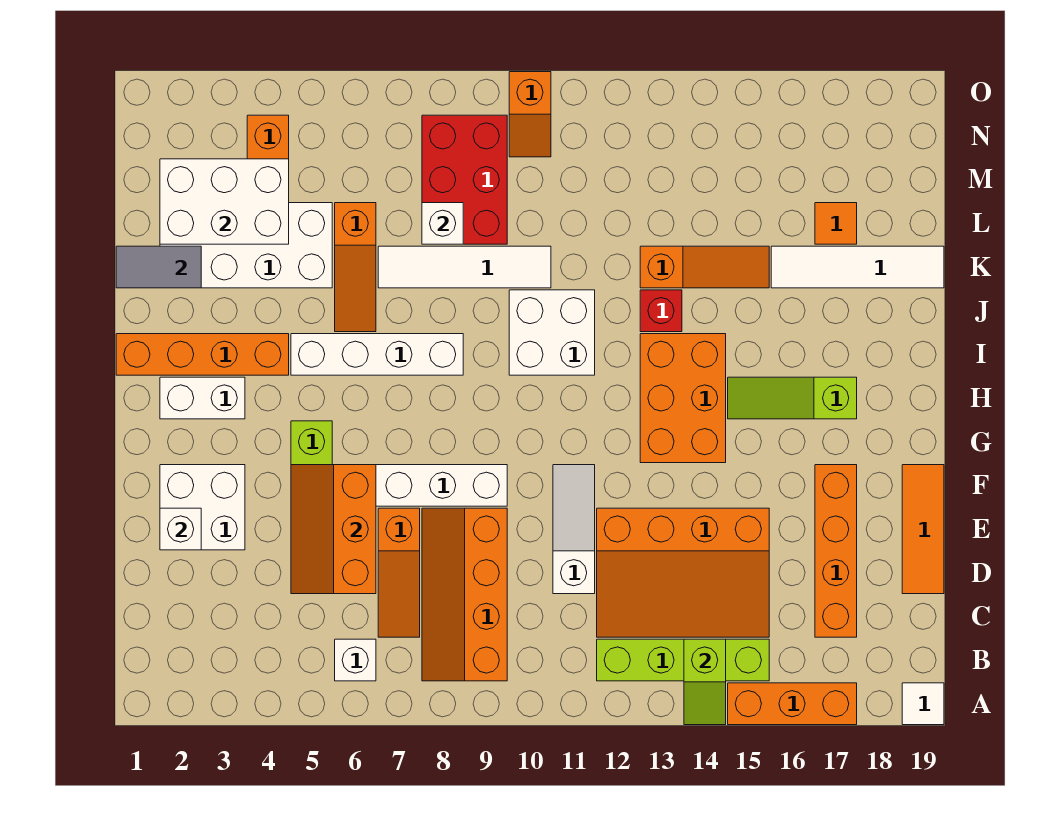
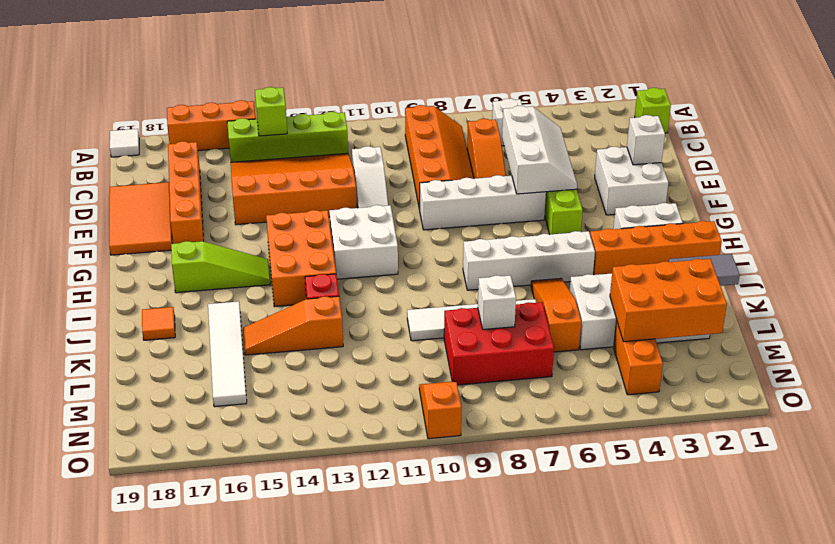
none -> lime 1x1 brick [635,88,671,133]
orange 1x3 slope [378,508,420,637] -> orange 1x3 slope turned to [467,119,506,179]
orange 2x3 slope [291,465,376,594] -> white 2x3 slope [502,106,577,194]
orange 1x3 tile [902,465,944,594] -> orange 2x3 tile [109,182,172,255]
white 2x2 brick [509,290,595,375] -> white 2x2 brick moved to [329,205,398,279]
white 1x4 tile [771,246,944,288] -> white 1x4 tile turned to [208,301,247,407]
white 2x3 brick [160,159,289,244] -> orange 2x3 brick [610,259,727,342]
red 2x3 brick [422,115,507,244] -> red 2x3 brick turned to [444,302,554,385]
orange 1x1 tile [815,203,857,244] -> orange 1x1 tile moved to [142,307,175,340]

